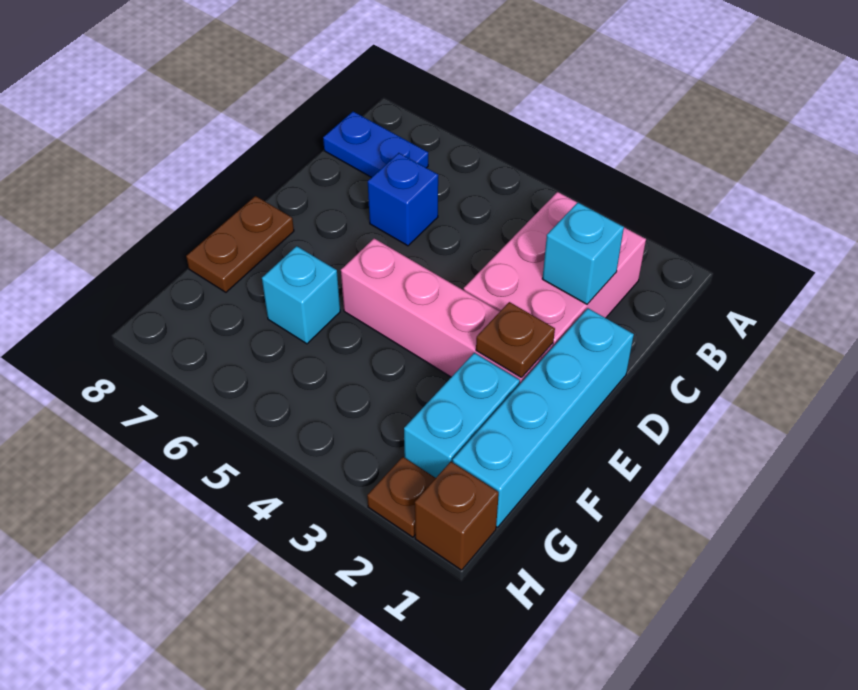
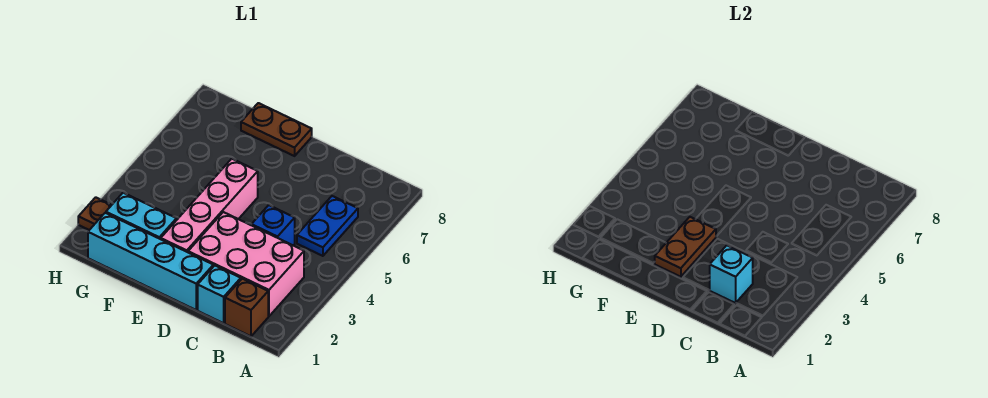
blue 1x2 plate [323,112,428,178] -> blue 1x2 plate moved to [297,196,358,256]
blue 1x1 brick [368,153,438,246] -> blue 1x1 brick moved to [251,205,295,245]
brown 1x1 plate [476,302,555,378] -> brown 1x2 plate [655,217,716,277]
cyan 1x1 brick [262,246,340,344] -> cyan 1x1 brick moved to [198,266,241,323]
brown 1x1 brick [415,462,499,570] -> brown 1x1 brick moved to [225,279,268,336]

